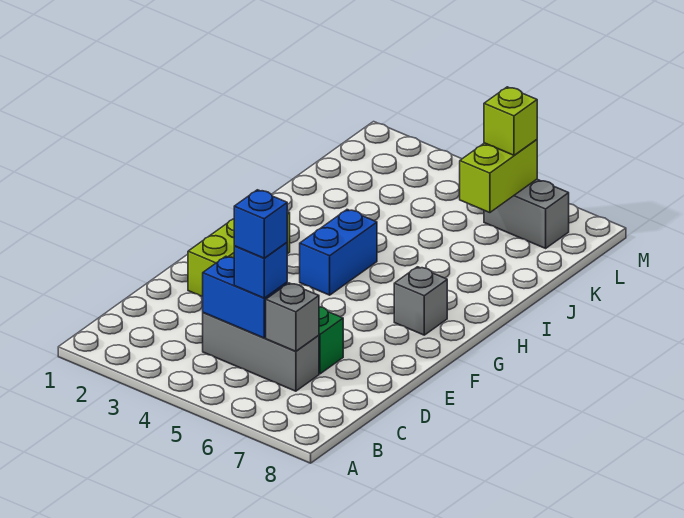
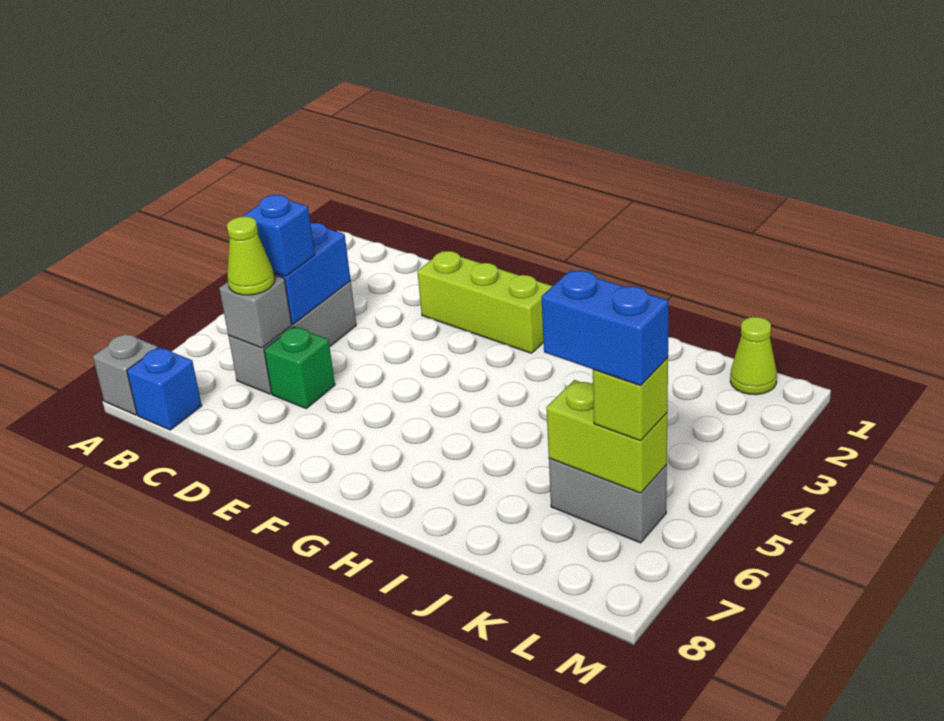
blue 1x1 brick [234,190,287,258] -> blue 1x1 brick moved to [127,347,202,430]
none -> lime 1x1 cone [227,216,275,295]
blue 1x2 brick [300,210,377,295] -> blue 1x2 brick moved to [541,270,669,386]
grey 1x1 brick [394,267,447,335] -> grey 1x1 brick moved to [93,333,158,415]
none -> lime 1x1 cone [730,317,777,395]
grey 1x2 brick [484,179,569,248] -> grey 1x2 brick turned to [549,458,667,543]

